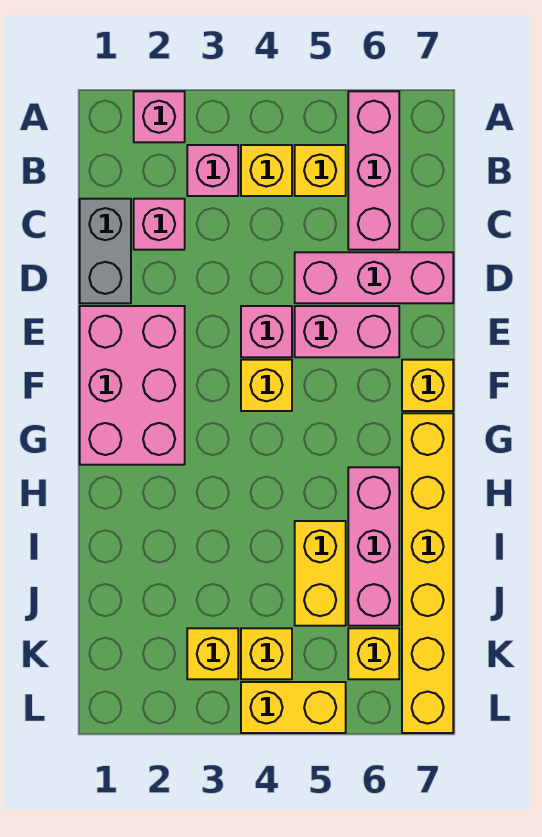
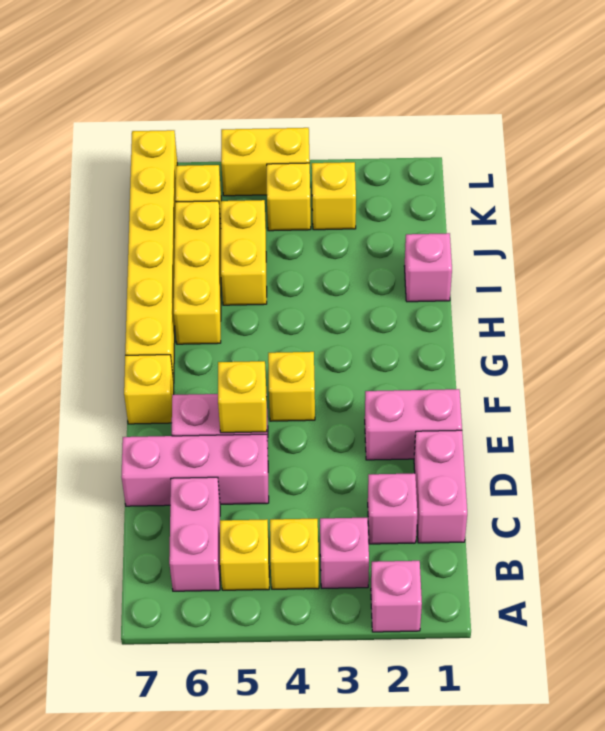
pink 1x3 brick [348,91,399,250] -> pink 1x2 brick [169,477,220,591]
grey 1x2 brick [80,199,131,303] -> pink 1x2 brick [414,430,467,543]
pink 2x3 brick [80,306,185,465] -> pink 1x2 brick [365,389,462,460]
pink 1x1 brick [241,306,292,357] -> pink 1x1 brick moved to [404,233,452,302]
none -> yellow 1x1 brick [218,361,267,433]
pink 1x3 brick [348,467,399,626] -> yellow 1x3 brick [174,201,221,344]

